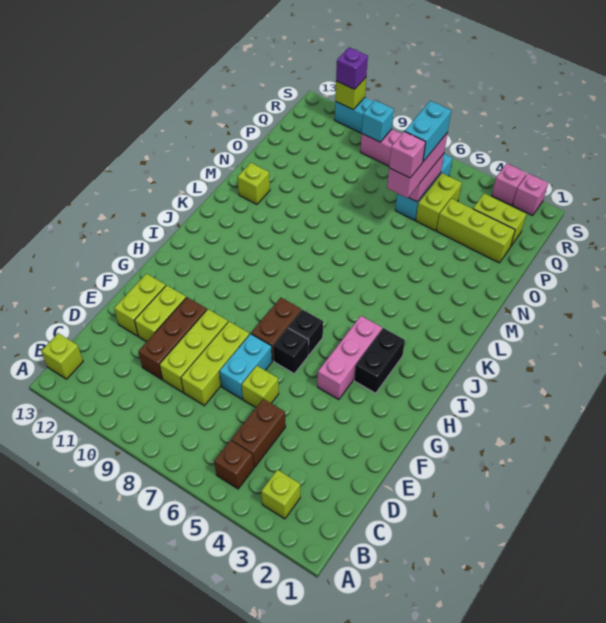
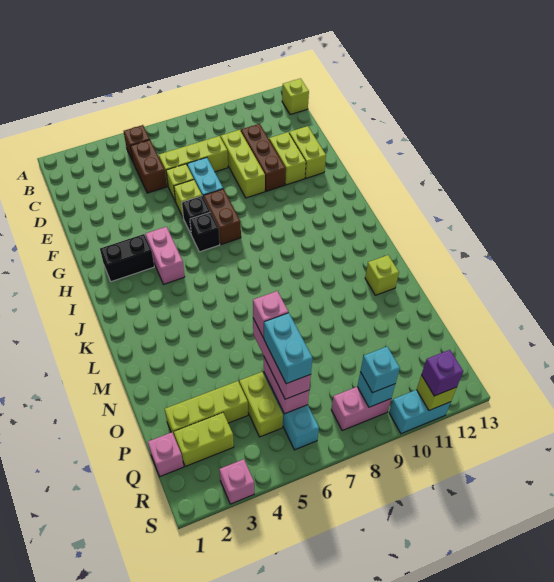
lime 1x1 brick [261,470,300,519] -> lime 1x1 brick moved to [174,180,202,217]
lime 1x3 brick [181,322,250,406] -> lime 1x3 brick turned to [159,136,228,186]
pink 1x3 brick [318,316,382,400] -> pink 1x2 brick [146,227,185,284]
black 1x2 brick [354,328,405,393] -> black 1x2 brick turned to [100,234,154,282]
none -> cyan 1x1 brick [360,347,400,393]
pink 1x1 brick [513,174,548,216] -> pink 1x1 brick moved to [148,432,184,477]

